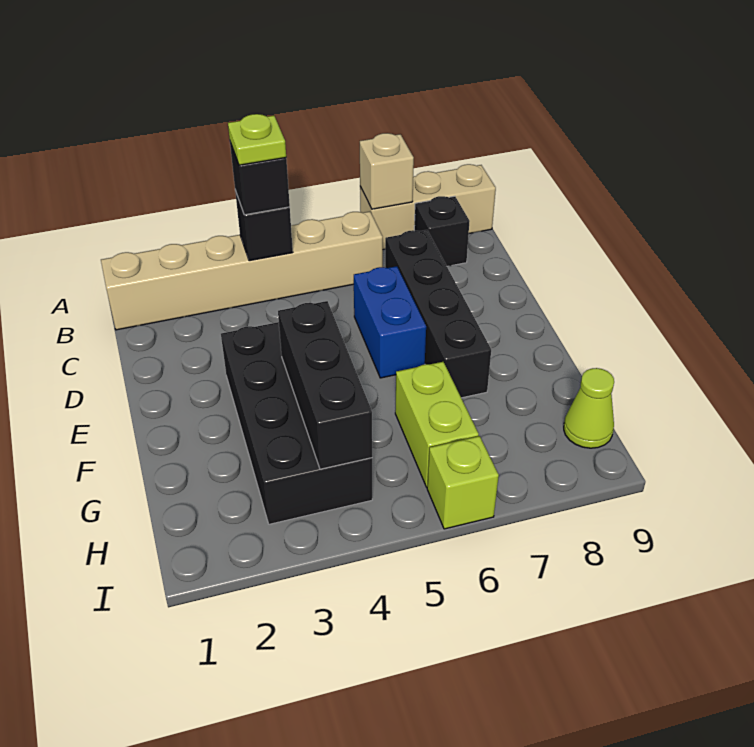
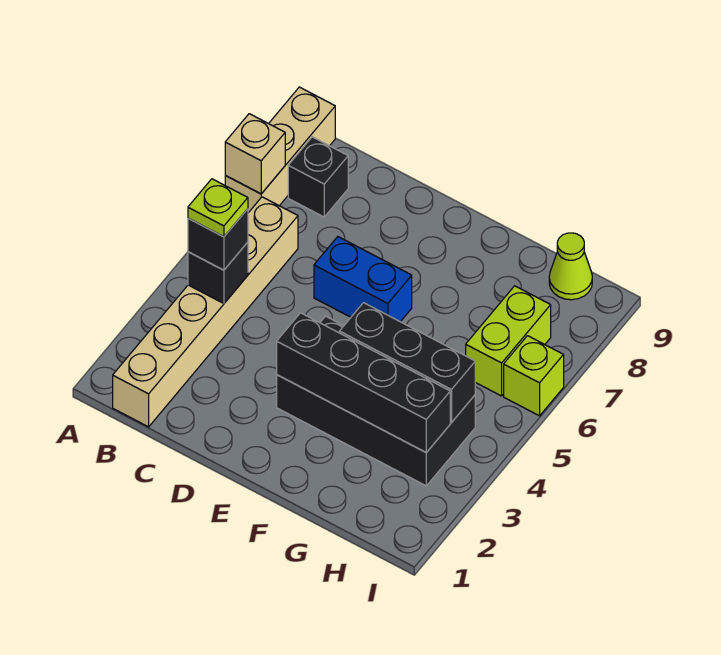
black 1x4 brick [385,230,491,398] -> black 1x4 brick moved to [277,313,450,453]
lime 1x2 brick [395,362,479,487] -> lime 1x2 brick turned to [466,286,551,396]

